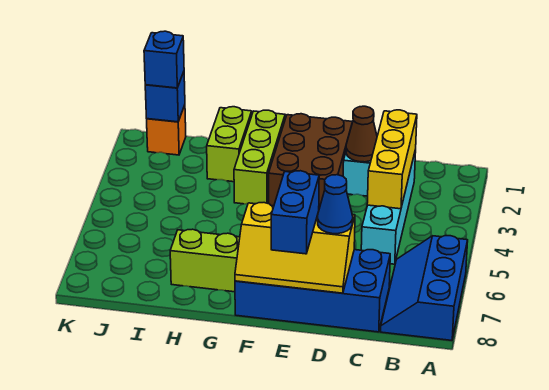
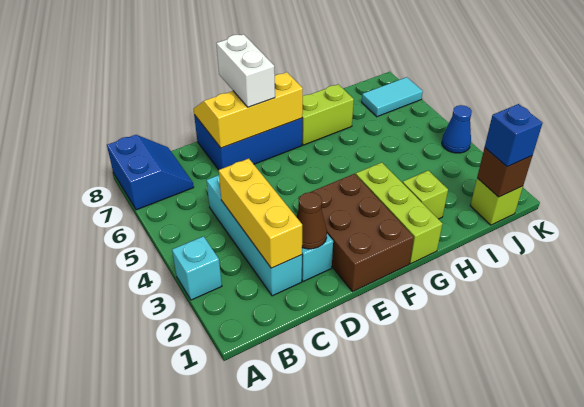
none -> cyan 1x1 brick [172,236,222,300]
blue 2x3 slope [381,236,468,340] -> blue 2x2 slope [107,135,194,210]
blue 2x4 brick [235,250,390,332] -> blue 2x3 brick [194,115,302,170]
blue 1x1 cone [318,175,353,234] -> blue 1x1 cone moved to [442,105,472,153]
blue 1x2 brick [271,171,319,254] -> white 1x2 brick [216,34,275,107]
lime 1x2 brick [207,107,252,182] -> lime 1x1 brick [403,170,448,219]
orange 1x1 brick [147,105,186,155] -> lime 1x1 brick [470,178,523,225]
blue 1x1 brick [145,72,185,122] -> brown 1x1 brick [477,148,532,197]
none -> cyan 1x2 tile [362,77,423,117]

